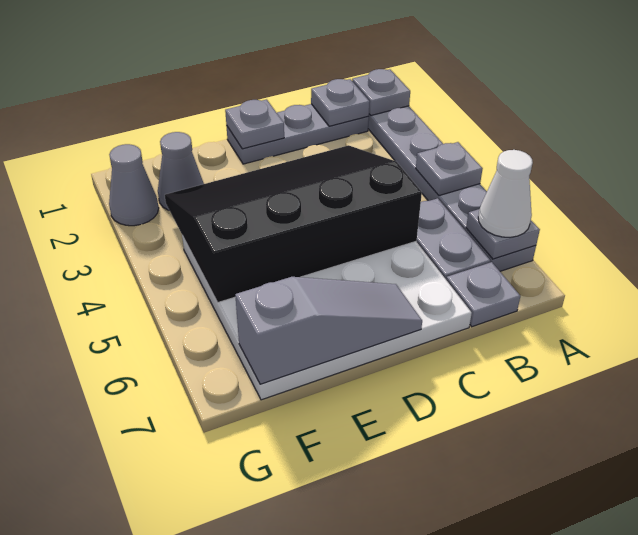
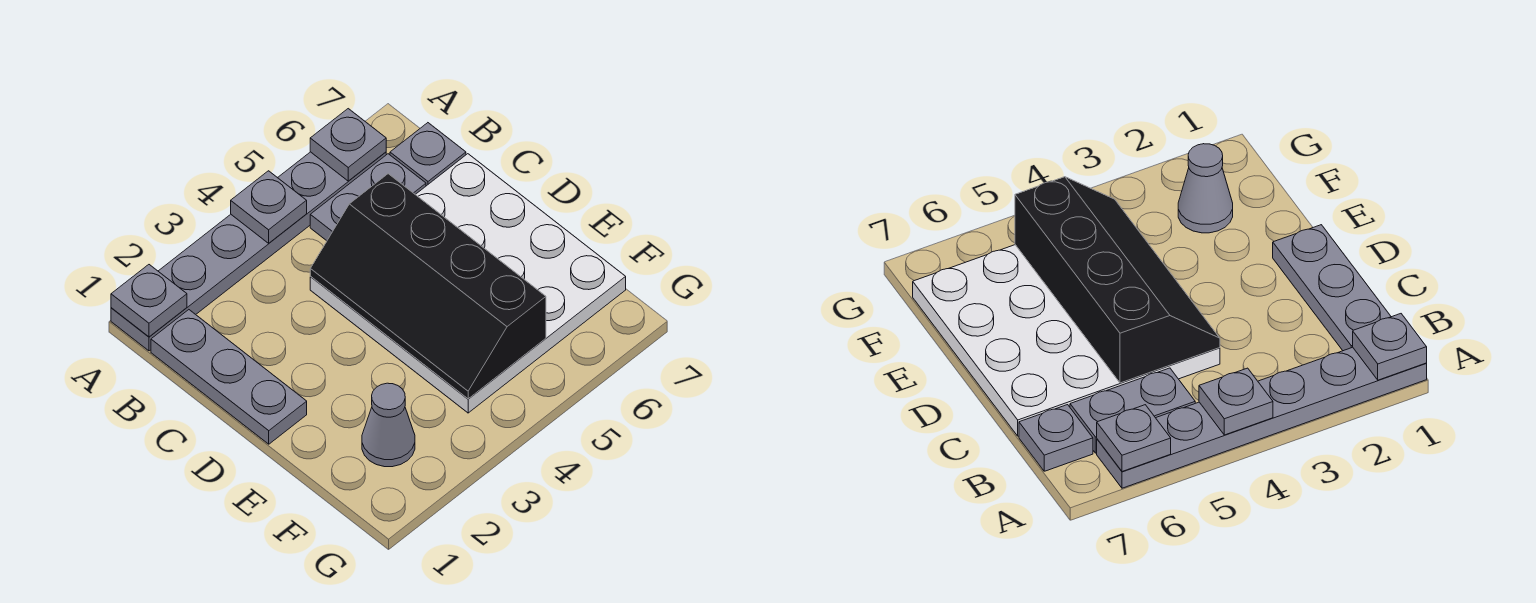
white 1x1 cone [478,150,533,237] -> none
grey 1x1 plate [311,79,370,126] -> none
black 3x4 slope [165,145,422,302] -> black 2x4 slope [310,174,546,399]
grey 1x1 plate [225,99,284,149] -> none
grey 1x3 slope [235,277,422,384] -> none
grey 1x1 cone [109,144,159,226] -> none

